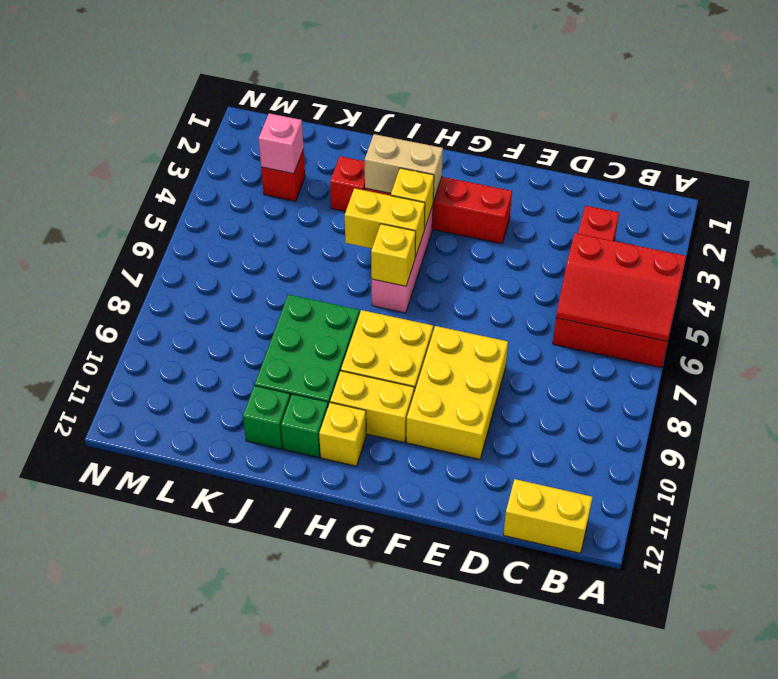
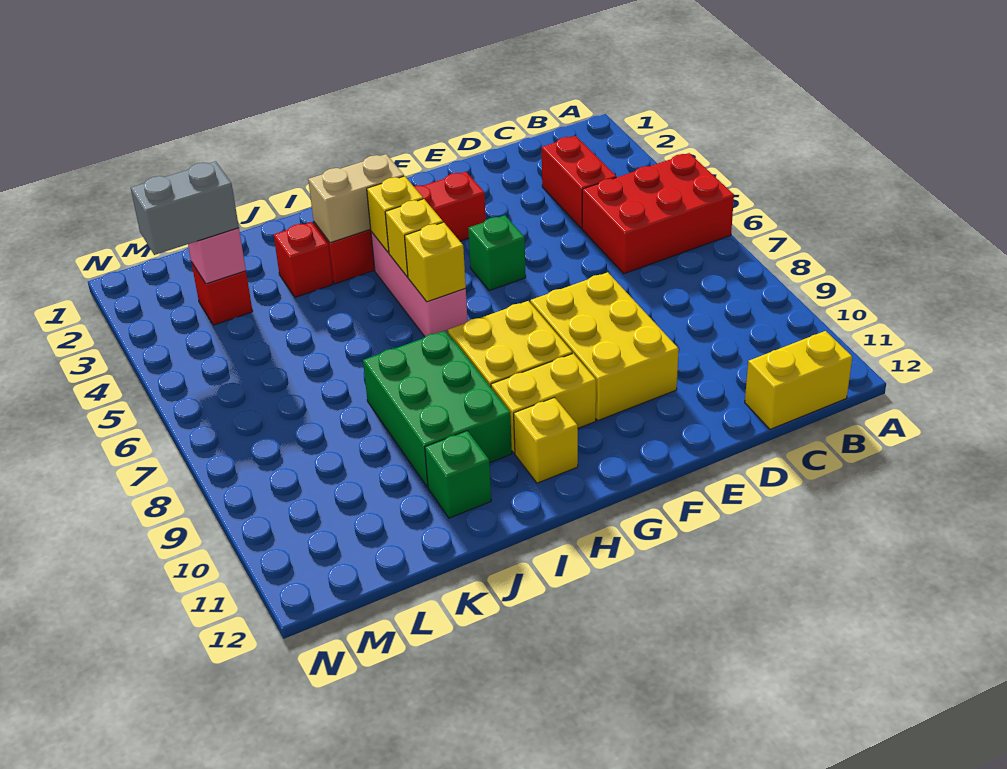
red 2x3 slope [556,233,686,342] -> none
yellow 1x2 brick [345,188,425,258] -> yellow 1x1 brick [385,199,443,277]
green 1x1 brick [281,394,328,458] -> green 1x1 brick moved to [468,215,526,291]
none -> grey 1x2 brick [131,161,239,255]

